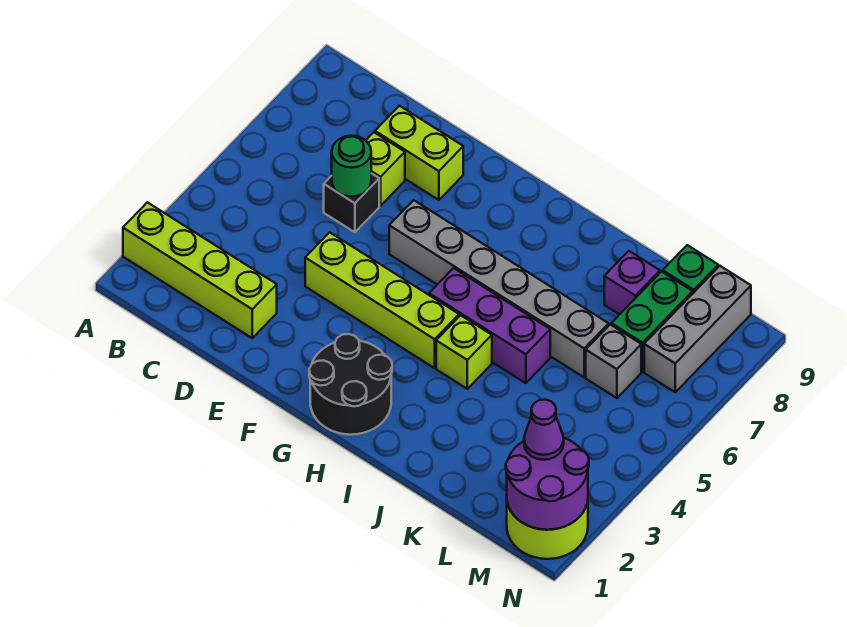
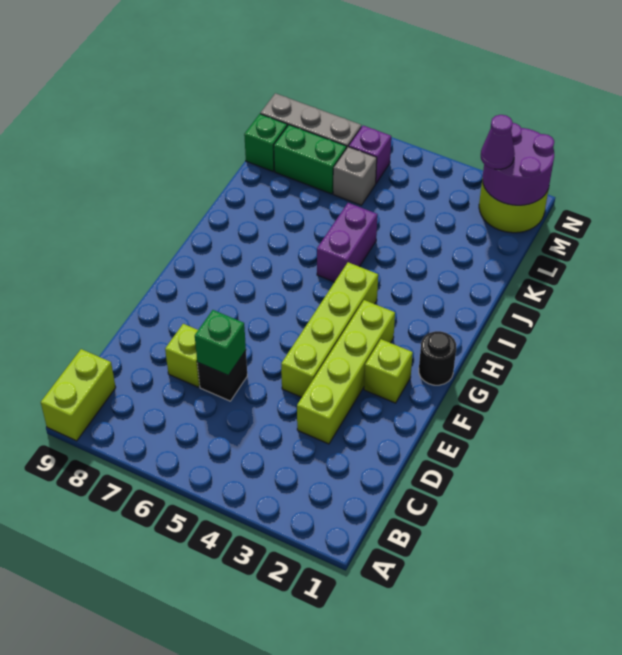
lime 1x4 brick [123,202,277,338] -> lime 1x4 brick moved to [297,300,395,444]
green 1x1 round brick [332,136,371,197] -> green 1x1 brick [195,310,246,375]
lime 1x2 brick [375,106,463,200] -> lime 1x2 brick moved to [41,349,116,441]
grey 1x6 brick [389,200,609,377] -> none
black 2x2 round brick [309,334,392,435] -> black 1x1 round brick [419,331,456,385]
purple 1x3 brick [429,268,550,383] -> purple 1x2 brick [317,203,377,282]
lime 1x1 brick [436,315,492,389] -> lime 1x1 brick moved to [364,339,413,403]
purple 1x1 brick [604,251,660,315] -> purple 1x1 brick moved to [349,126,391,183]

